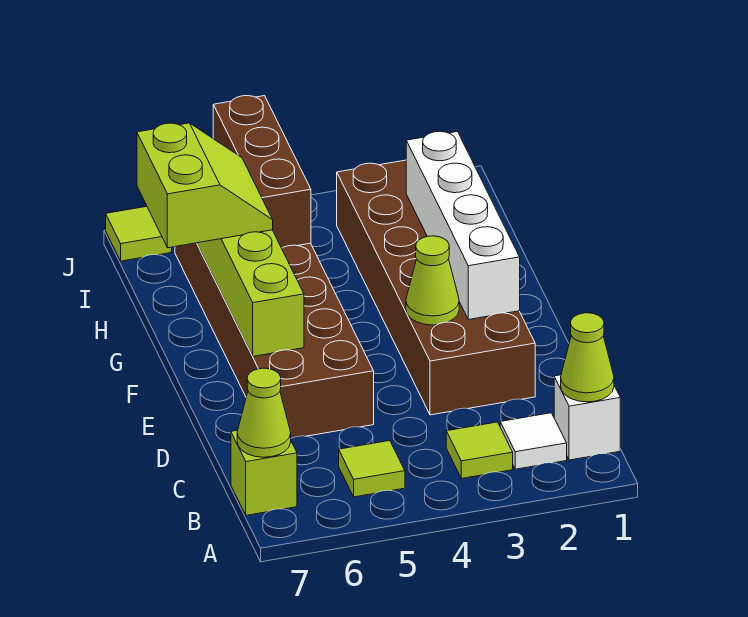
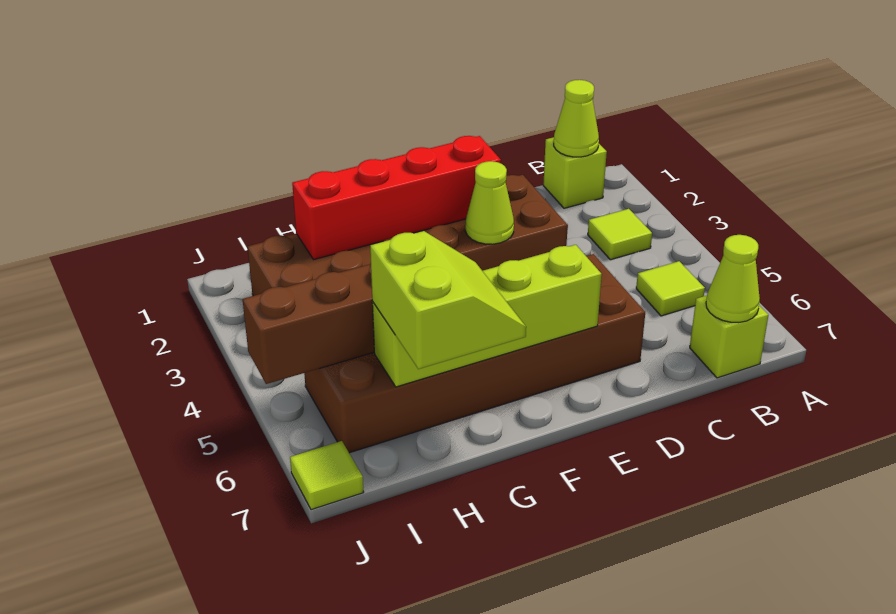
white 1x1 brick [554,375,620,460] -> lime 1x1 brick [543,137,607,208]
white 1x1 tile [500,413,567,469] -> none
white 1x4 brick [406,131,520,320] -> red 1x4 brick [292,136,501,260]
lime 2x2 slope [137,123,273,248] -> lime 2x2 slope turned to [370,231,526,369]

